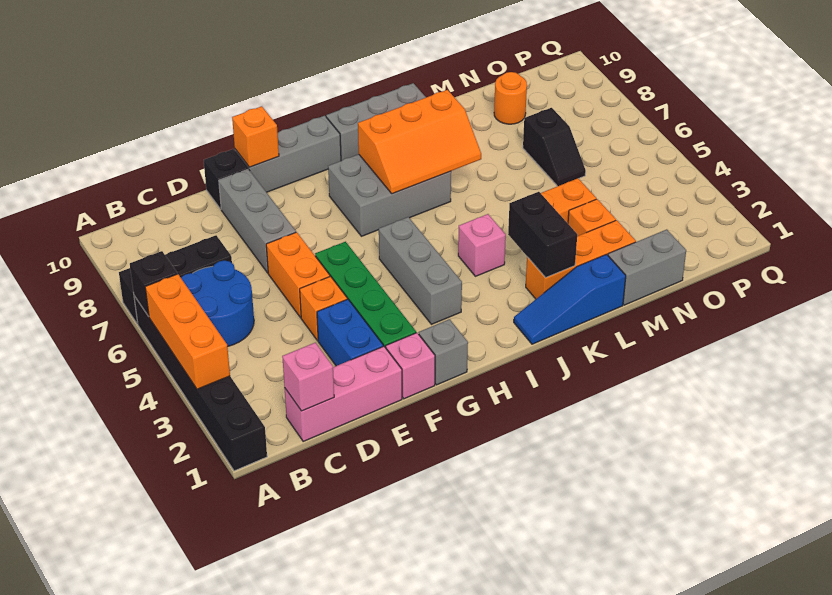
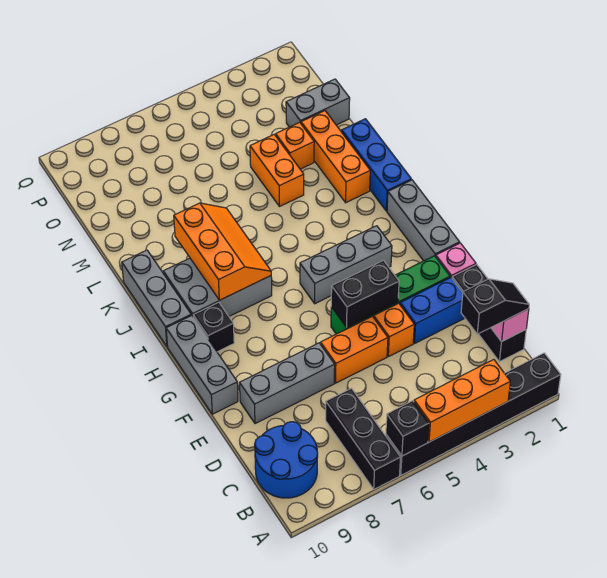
blue 2x2 round brick [181,261,254,347] -> blue 2x2 round brick moved to [255,422,318,498]
pink 1x3 brick [285,346,402,441] -> black 1x3 brick [452,265,526,362]
black 1x1 brick [204,149,248,209] -> black 1x1 brick moved to [193,302,234,352]
orange 1x1 brick [232,106,279,167] -> none
grey 1x1 brick [419,319,468,385] -> grey 1x3 brick [387,180,460,261]
grey 2x3 brick [328,154,451,236] -> grey 2x3 brick turned to [163,258,272,316]
blue 1x3 slope [514,254,626,344] -> blue 1x3 brick [341,119,411,211]
pink 1x1 brick [458,214,506,276] -> none
black 1x2 brick [508,192,577,278] -> black 1x2 brick moved to [331,260,399,328]
grey 1x2 brick [608,229,686,305] -> grey 1x2 brick turned to [286,79,350,127]
black 1x2 slope [523,108,586,186] -> black 1x2 slope moved to [461,279,529,334]
orange 1x1 round brick [494,72,527,124] -> none

